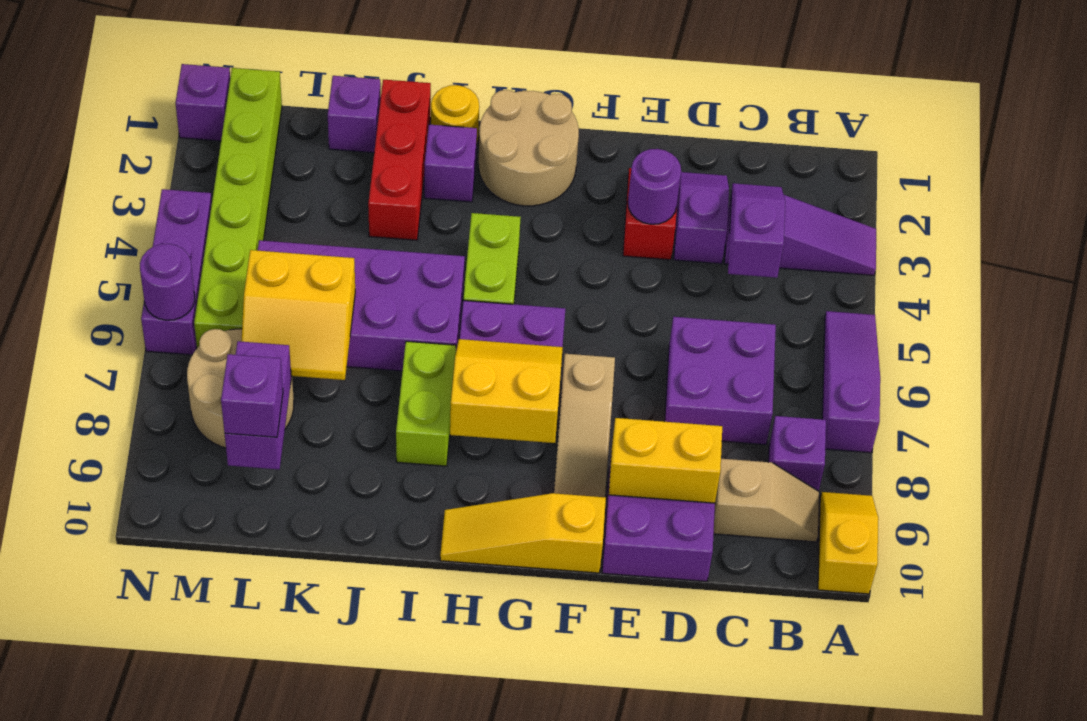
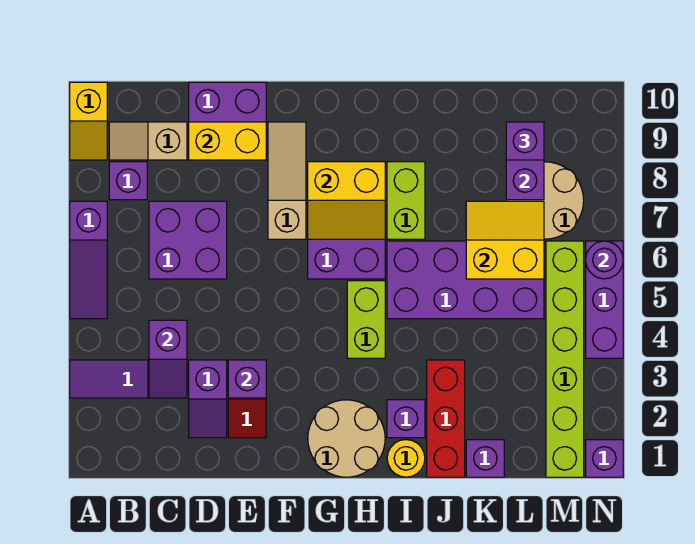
purple 1x1 round brick [628,149,681,224] -> purple 1x1 brick [228,360,266,398]
yellow 1x3 slope [440,493,606,573] -> none

